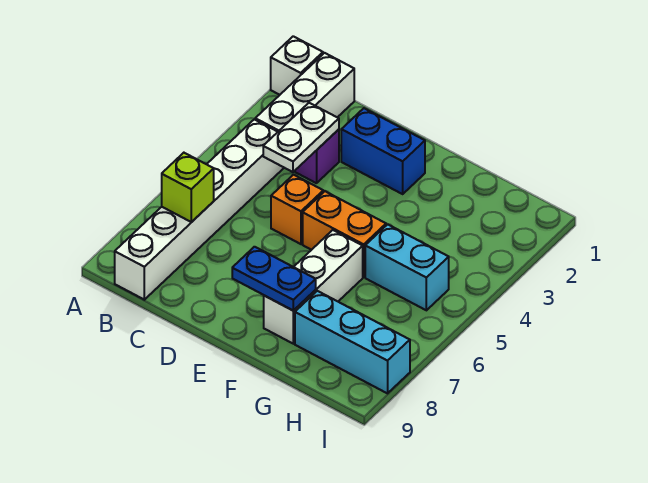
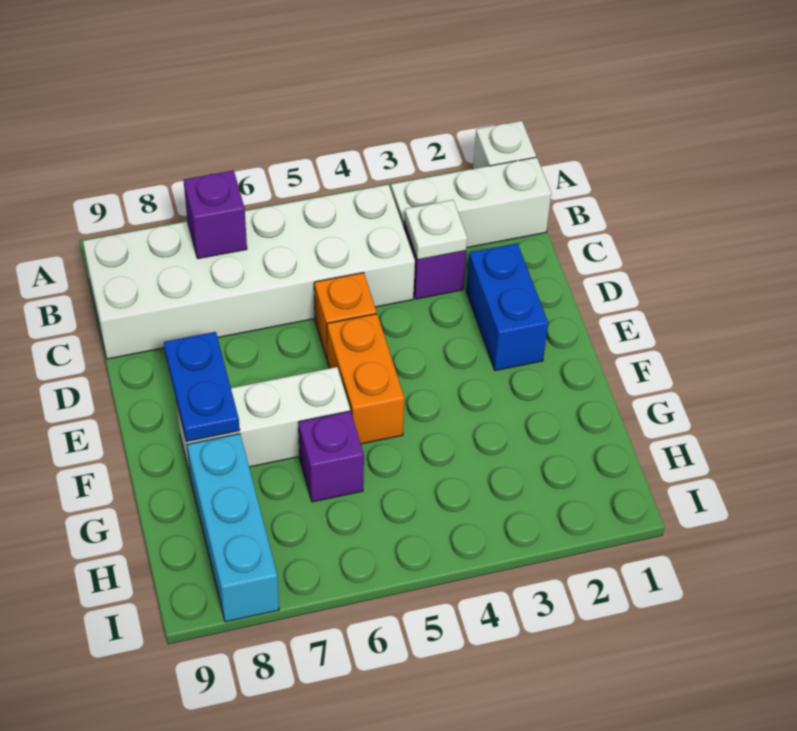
white 1x6 brick [115,119,284,300] -> white 2x6 brick [83,185,415,359]
lime 1x1 brick [162,153,214,222] -> purple 1x1 brick [184,170,247,259]
white 1x2 plate [263,103,339,172] -> white 1x1 plate [404,200,467,260]
cyan 1x2 brick [365,224,449,310] -> none
none -> purple 1x1 brick [299,411,364,502]

